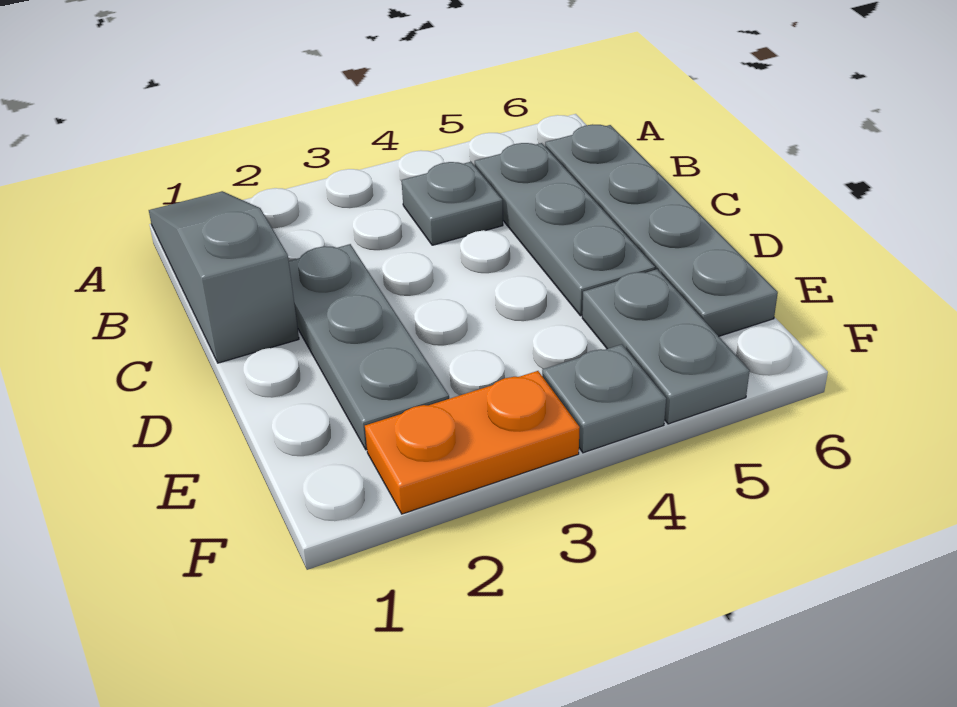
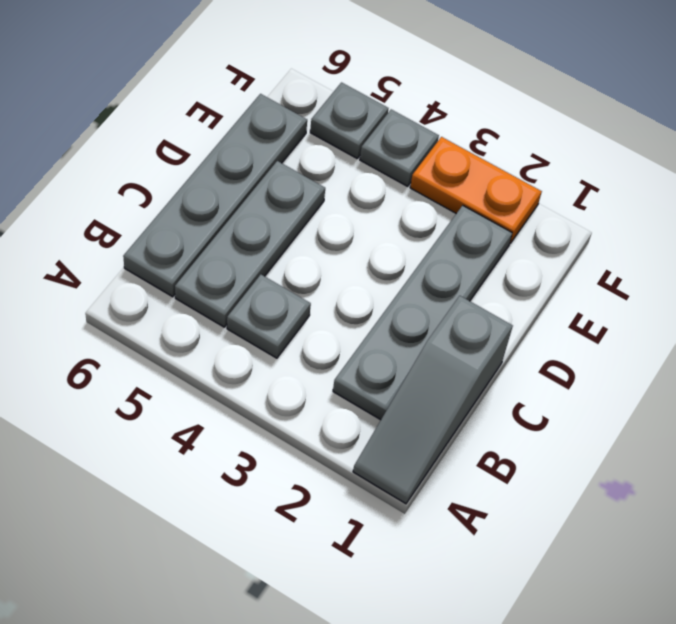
grey 1x3 plate [289,244,449,450] -> grey 1x4 plate [333,205,512,420]
grey 1x2 plate [582,269,750,424] -> grey 1x1 plate [310,83,388,158]

